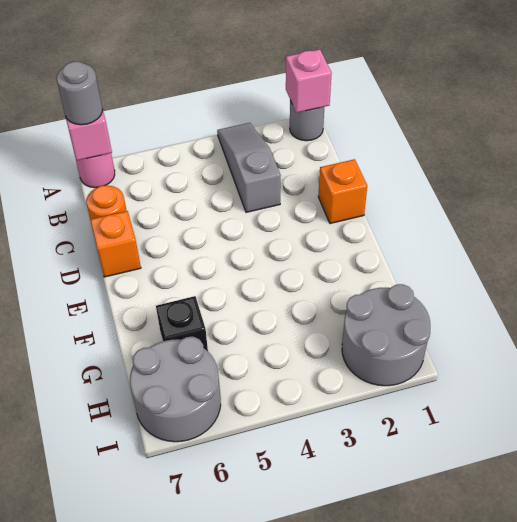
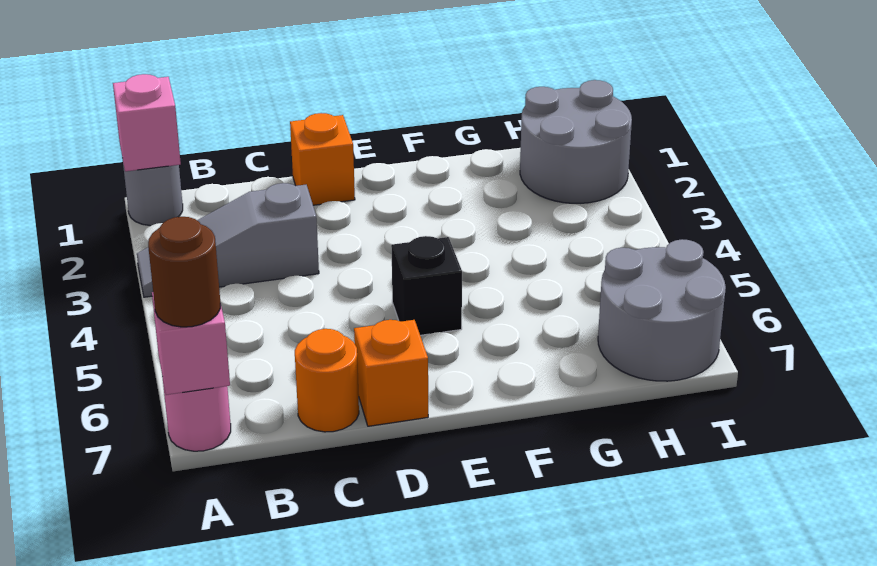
grey 1x1 round brick [57,61,102,125] -> brown 1x1 round brick [148,217,220,327]
black 1x1 brick [156,296,208,351] -> black 1x1 brick moved to [391,236,462,335]

